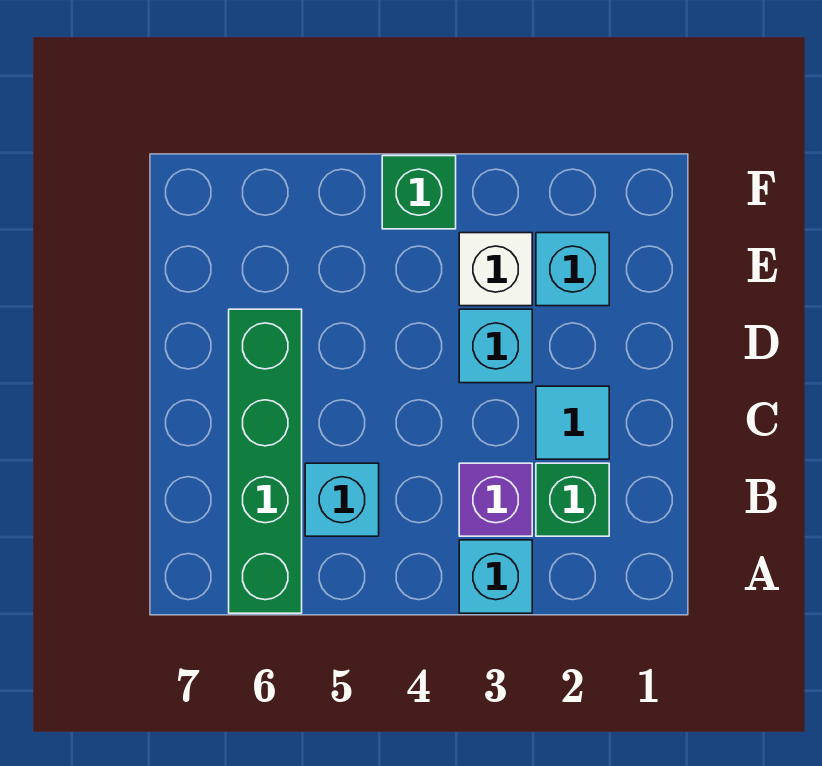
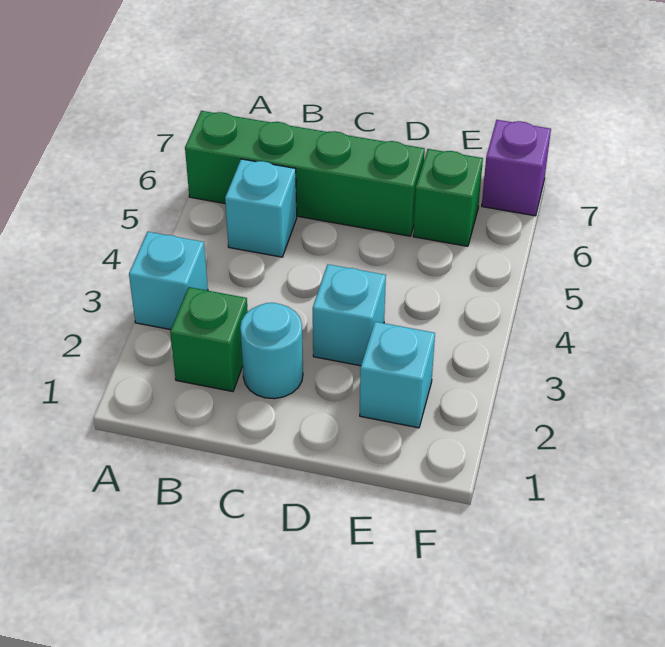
purple 1x1 brick [459,463,532,536] -> purple 1x1 brick moved to [482,120,551,216]
cyan 1x1 tile [536,386,609,459] -> cyan 1x1 round brick [240,303,303,399]
white 1x1 brick [459,233,532,306] -> none
green 1x1 brick [382,156,456,229] -> green 1x1 brick moved to [413,149,483,246]

